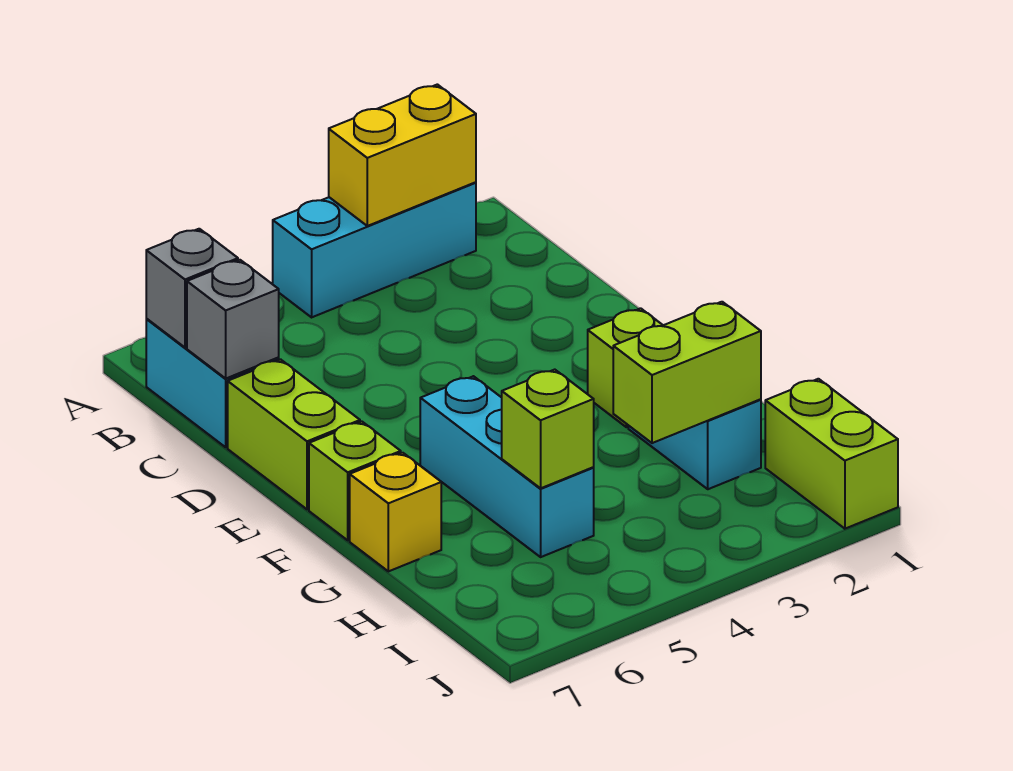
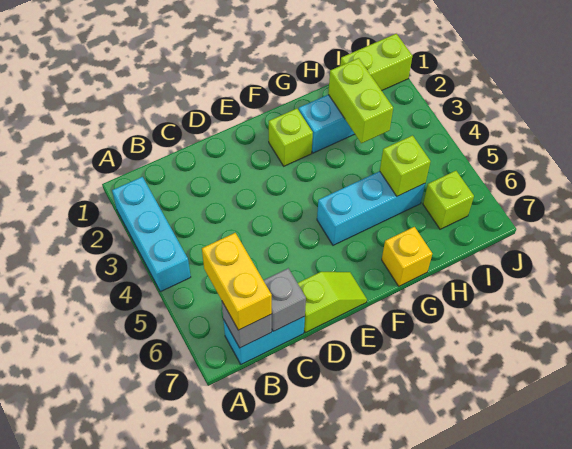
yellow 1x2 brick [329,84,476,226] -> yellow 1x2 brick moved to [202,233,272,330]
lime 1x2 brick [228,359,360,509] -> lime 1x2 slope [298,272,367,333]
lime 1x1 brick [309,422,401,540] -> lime 1x1 brick moved to [423,171,474,229]

